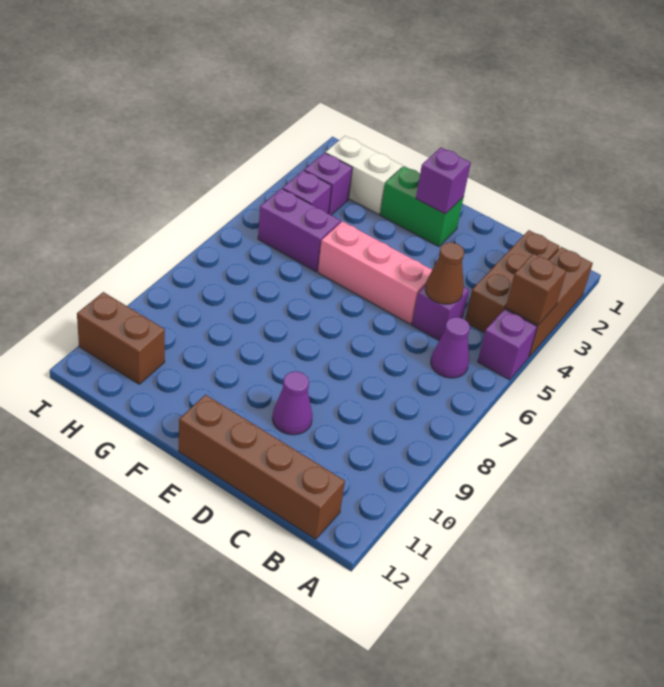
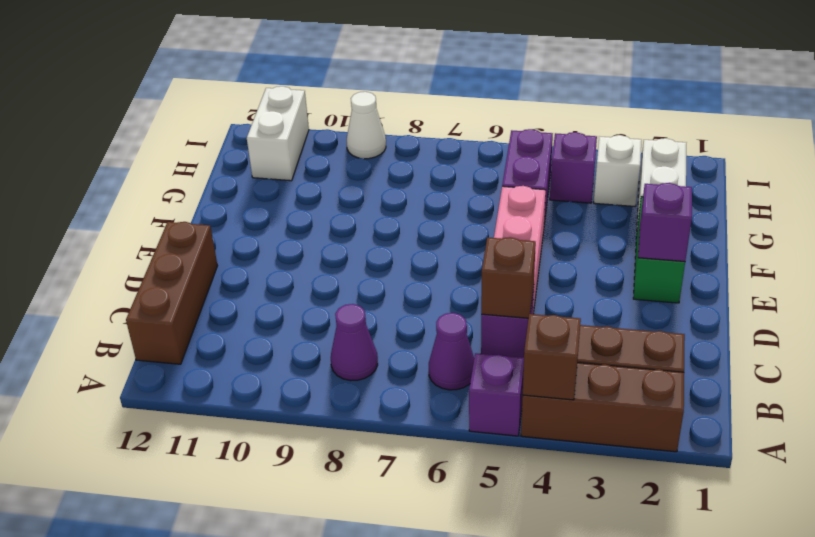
brown 1x4 brick [179,395,345,539] -> brown 1x3 brick [126,222,218,364]
brown 1x1 cone [425,242,464,304] -> brown 1x1 brick [481,237,536,318]
purple 1x1 cone [272,372,312,435] -> purple 1x1 cone moved to [331,304,378,381]
purple 1x1 brick [304,153,352,215] -> white 1x1 brick [594,135,642,207]
brown 1x2 brick [77,292,165,384] -> white 1x2 brick [247,86,309,181]
none -> white 1x1 cone [347,92,386,159]

